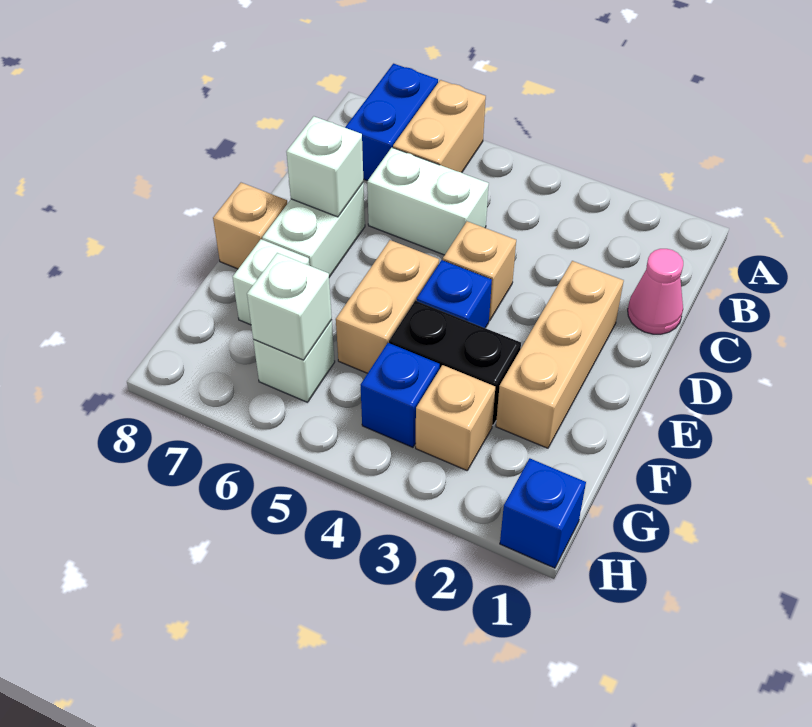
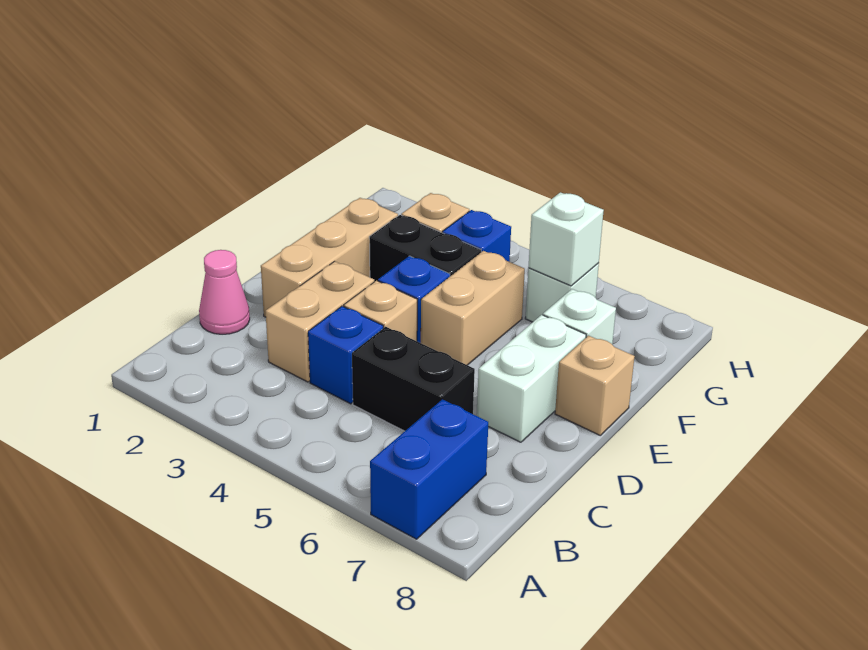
tan 1x2 brick [393,80,486,173] -> tan 1x2 brick moved to [265,261,374,382]
white 1x2 brick [367,148,489,255] -> black 1x2 brick [352,327,475,431]
white 1x1 brick [286,116,364,217] -> none
blue 1x1 brick [500,458,586,568] -> blue 1x1 brick moved to [308,306,383,404]

